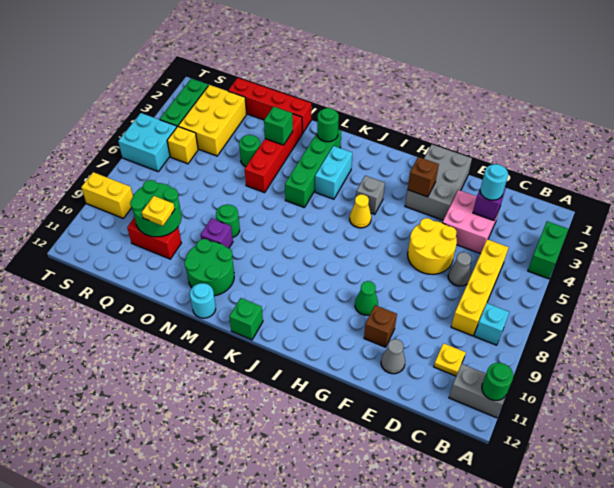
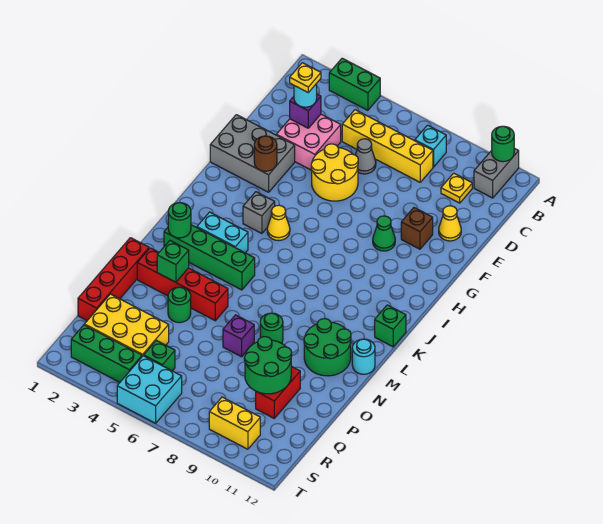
grey 1x1 cone [381,339,405,374] -> yellow 1x1 cone [439,206,461,241]
brown 1x1 brick [408,157,439,197] -> brown 1x1 round brick [254,136,277,171]
purple 1x1 brick [201,218,233,248] -> purple 1x1 brick moved to [223,315,254,357]
yellow 1x1 plate [142,196,175,226] -> yellow 1x1 plate moved to [290,63,321,92]
yellow 1x1 brick [167,126,198,164] -> green 1x1 brick [144,340,175,371]
yellow 1x2 brick [81,172,133,218] -> yellow 1x2 brick turned to [209,397,260,449]

